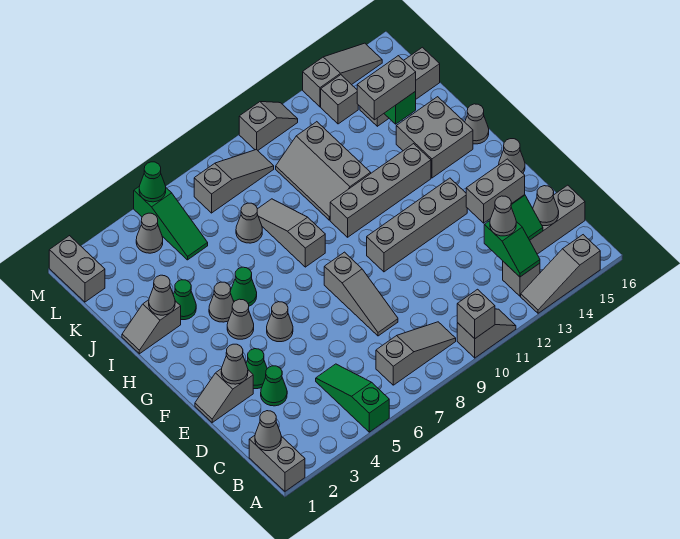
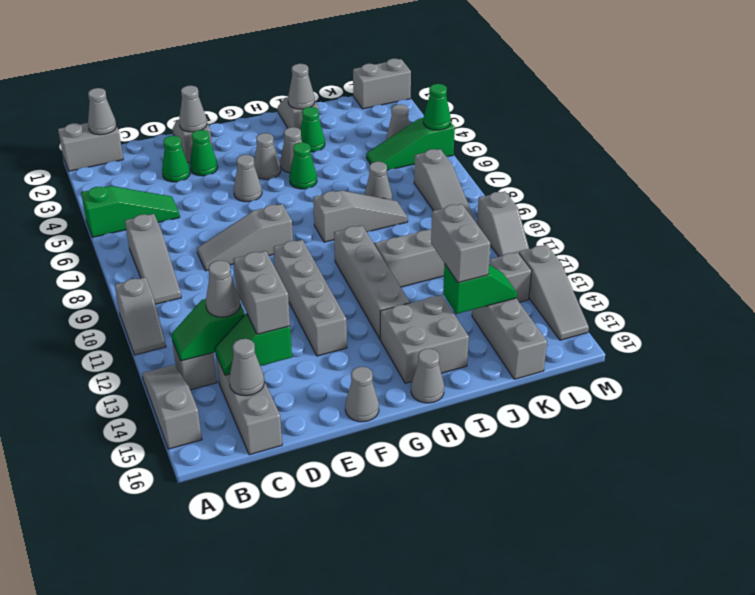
grey 1x1 brick [457,289,495,339] -> none

